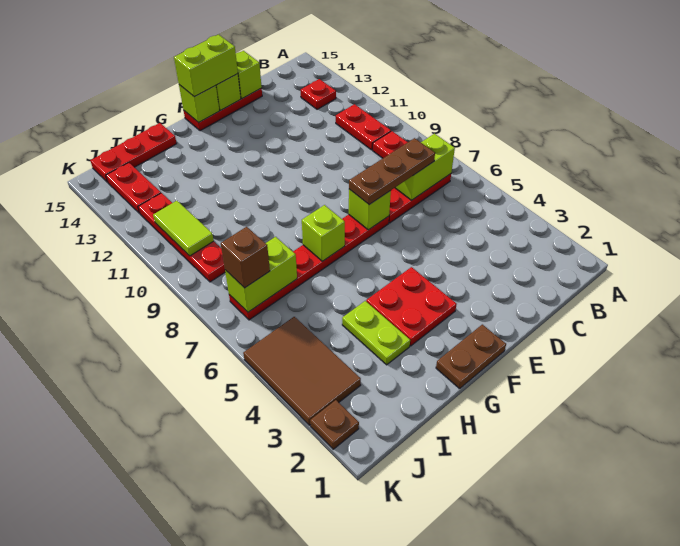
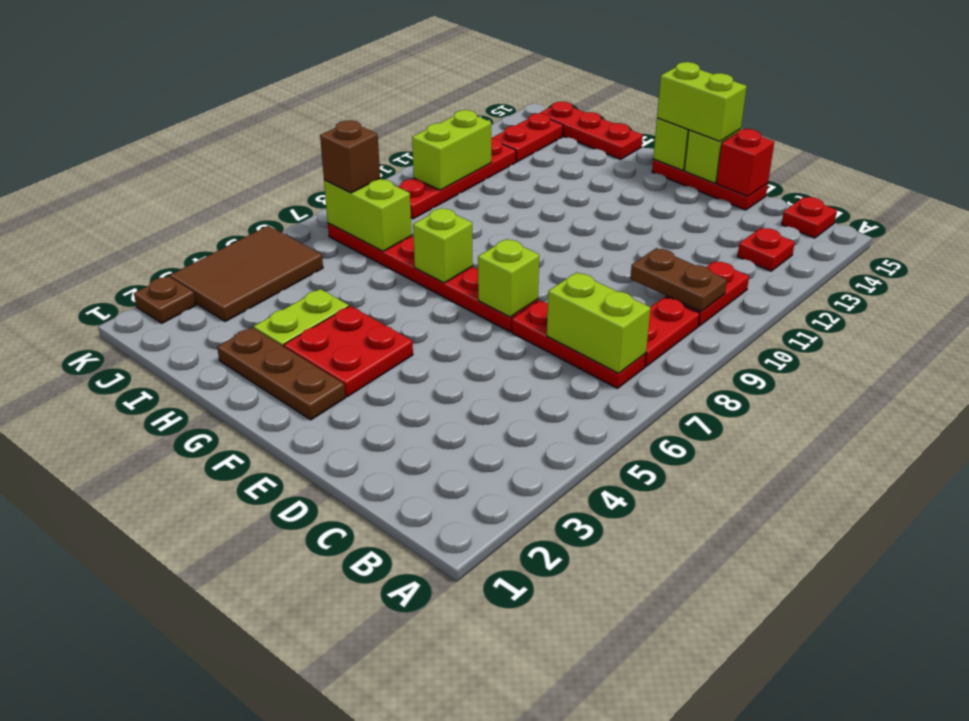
none -> red 1x1 plate [782,197,837,238]
brown 1x3 plate [349,138,435,205] -> brown 1x3 plate moved to [217,327,345,420]
lime 1x1 brick [236,51,262,99] -> red 1x1 brick [716,129,774,196]
brown 1x2 plate [436,325,506,389] -> brown 1x2 plate moved to [630,248,727,311]
lime 1x2 tile [153,201,214,256] -> lime 1x2 brick [412,110,491,190]

